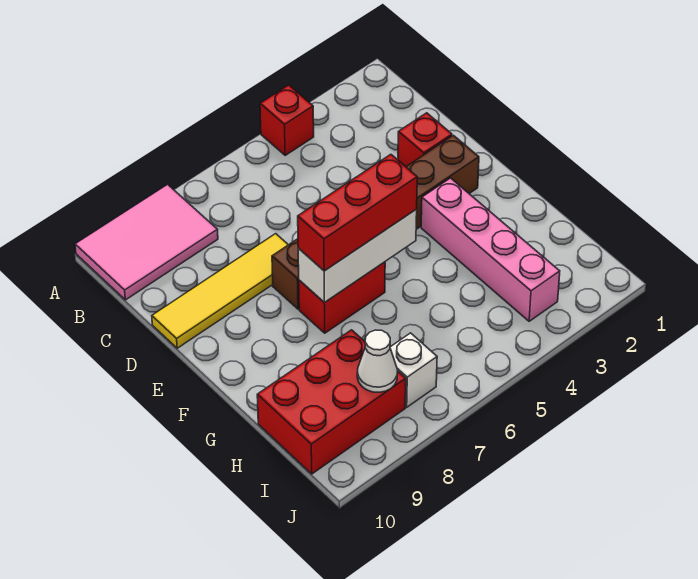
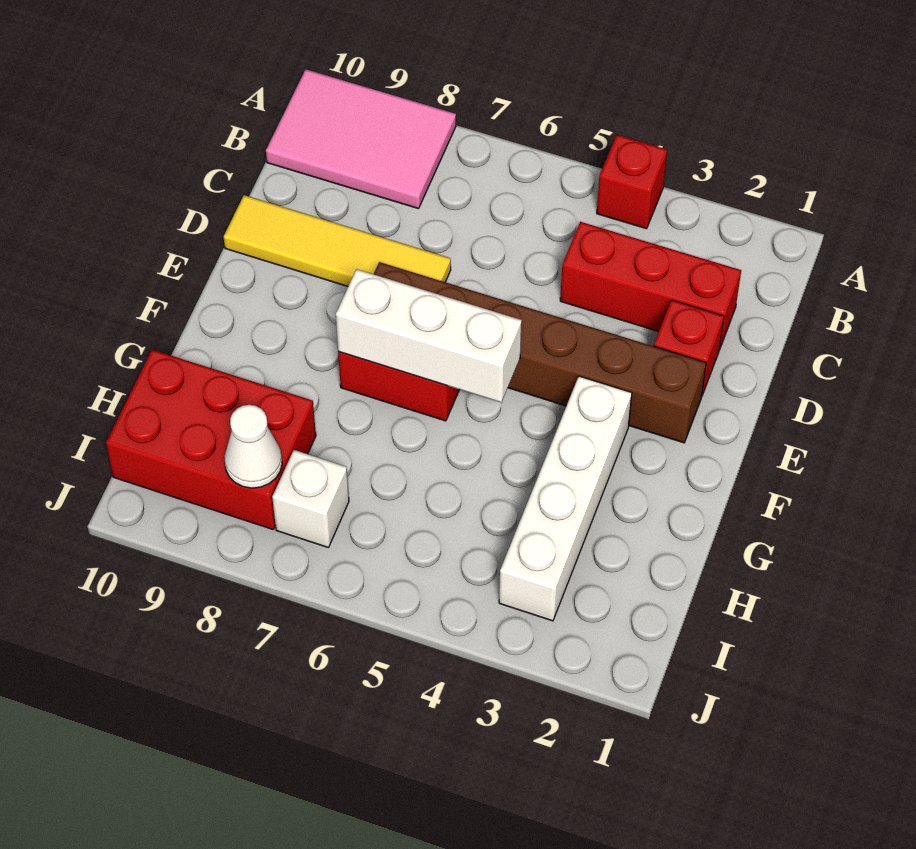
pink 1x4 brick [421,178,560,321] -> white 1x4 brick [499,376,632,621]
red 1x3 brick [298,154,417,271] -> red 1x3 brick moved to [560,222,741,350]

